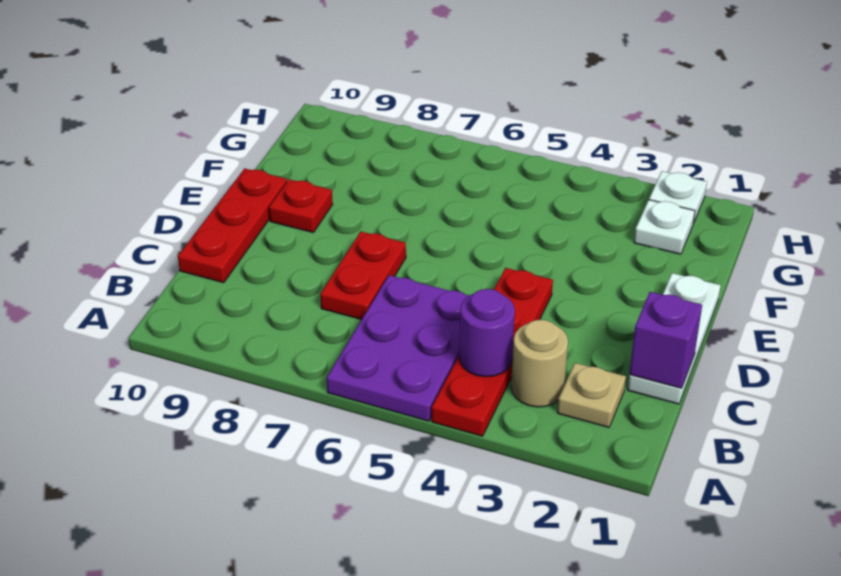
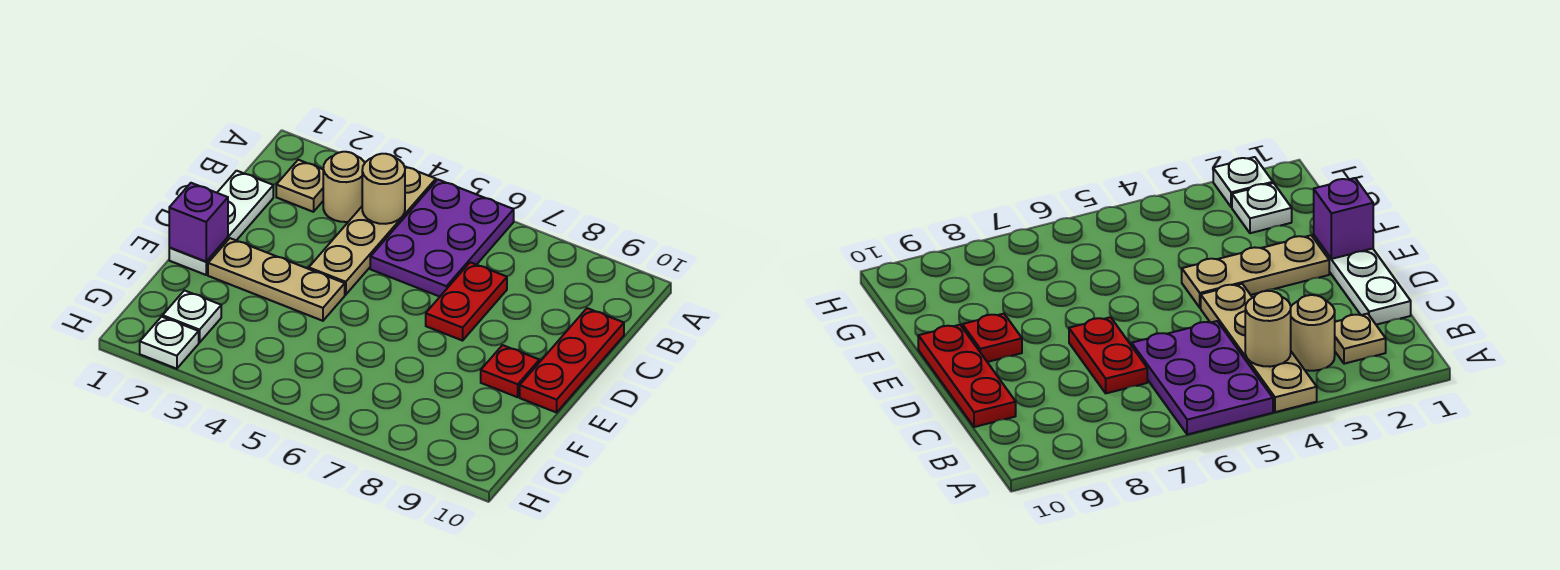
red 1x4 plate [432,268,553,436] -> tan 1x4 plate [309,166,436,295]
purple 1x1 round brick [459,289,515,377] -> tan 1x1 round brick [362,154,405,224]
purple 1x1 brick [629,292,702,388] -> purple 1x1 brick moved to [169,183,228,261]
none -> tan 1x3 plate [208,238,345,321]

